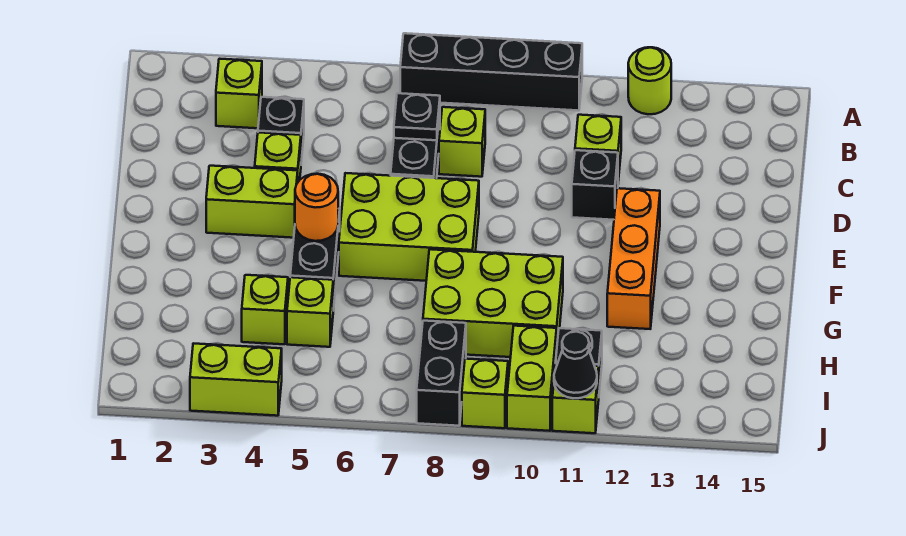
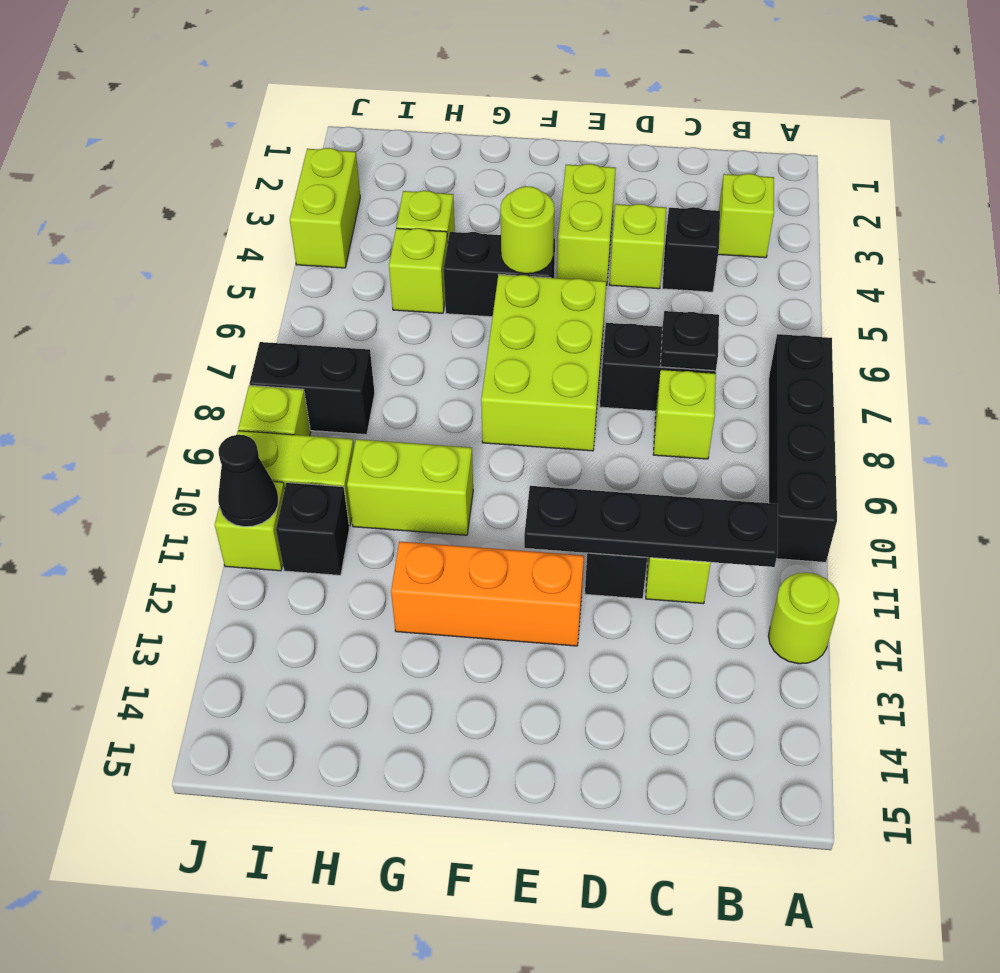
none -> black 1x4 plate [524,486,778,567]
orange 1x1 round brick [295,174,338,241] -> lime 1x1 round brick [501,186,554,274]
lime 2x3 brick [423,249,563,357] -> lime 1x2 brick [347,439,473,535]

